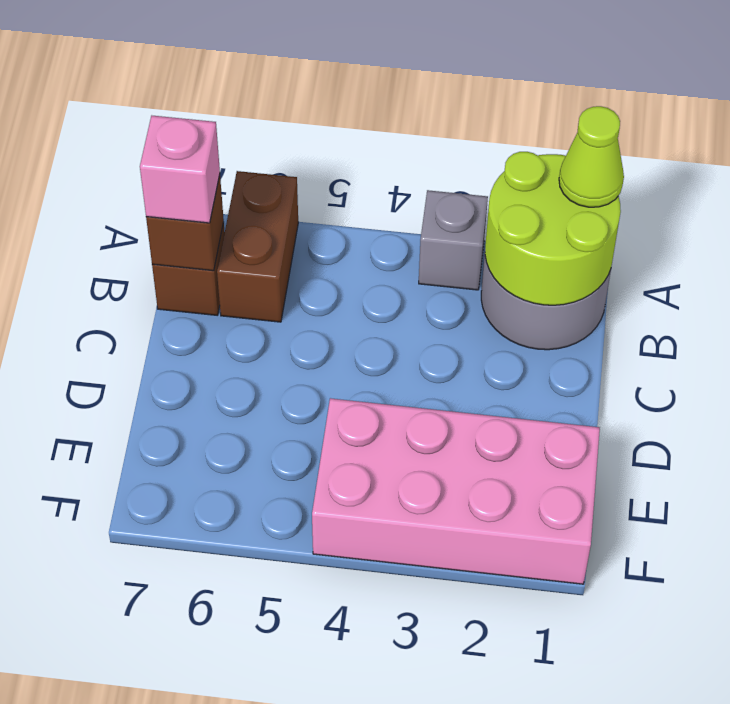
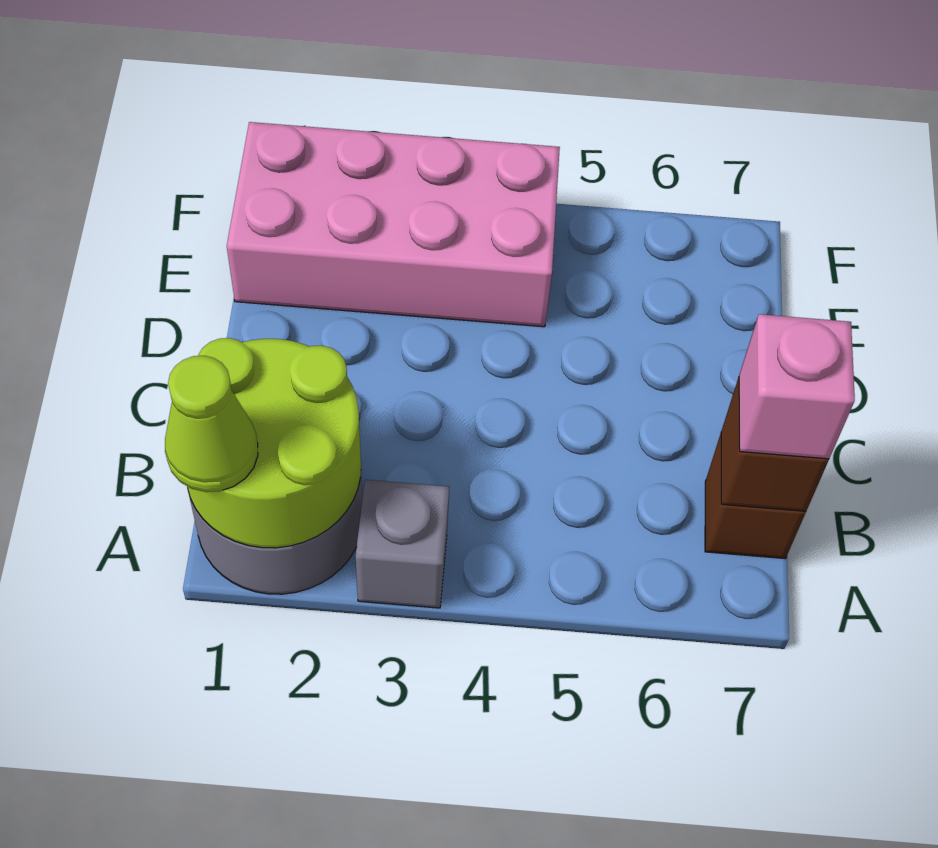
brown 1x2 brick [217,171,298,322] -> none

